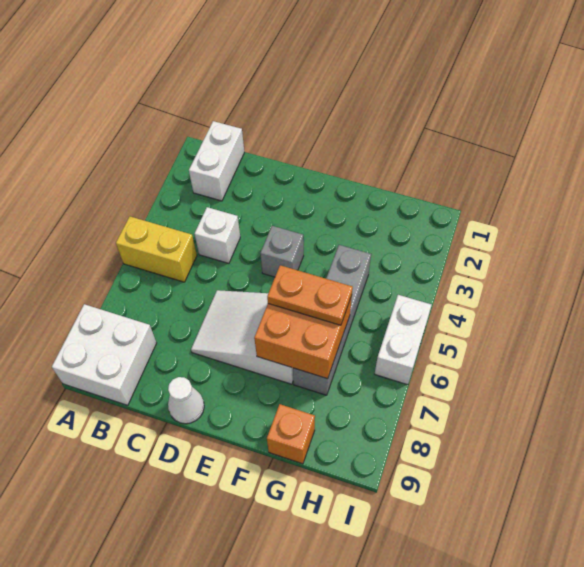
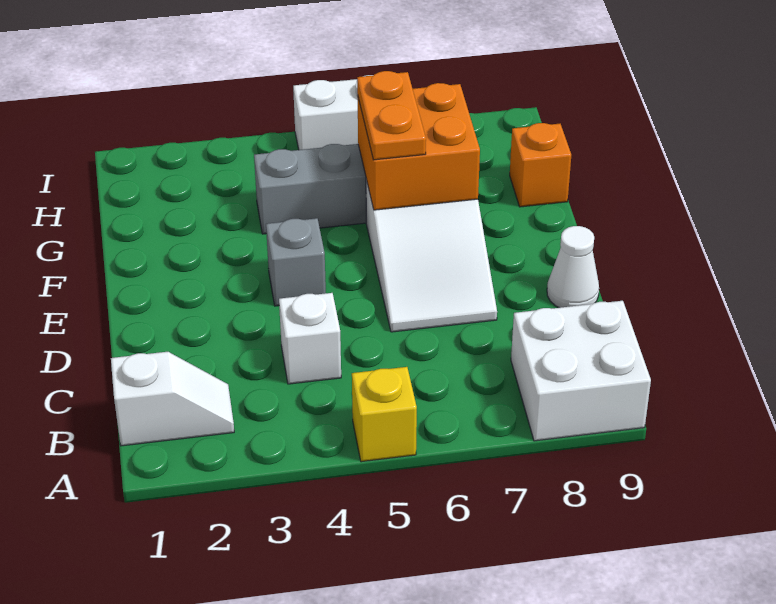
yellow 1x2 brick [116,216,197,282] -> yellow 1x1 brick [352,367,417,462]
white 1x2 brick [189,121,244,201] -> white 1x2 slope [111,352,234,446]

